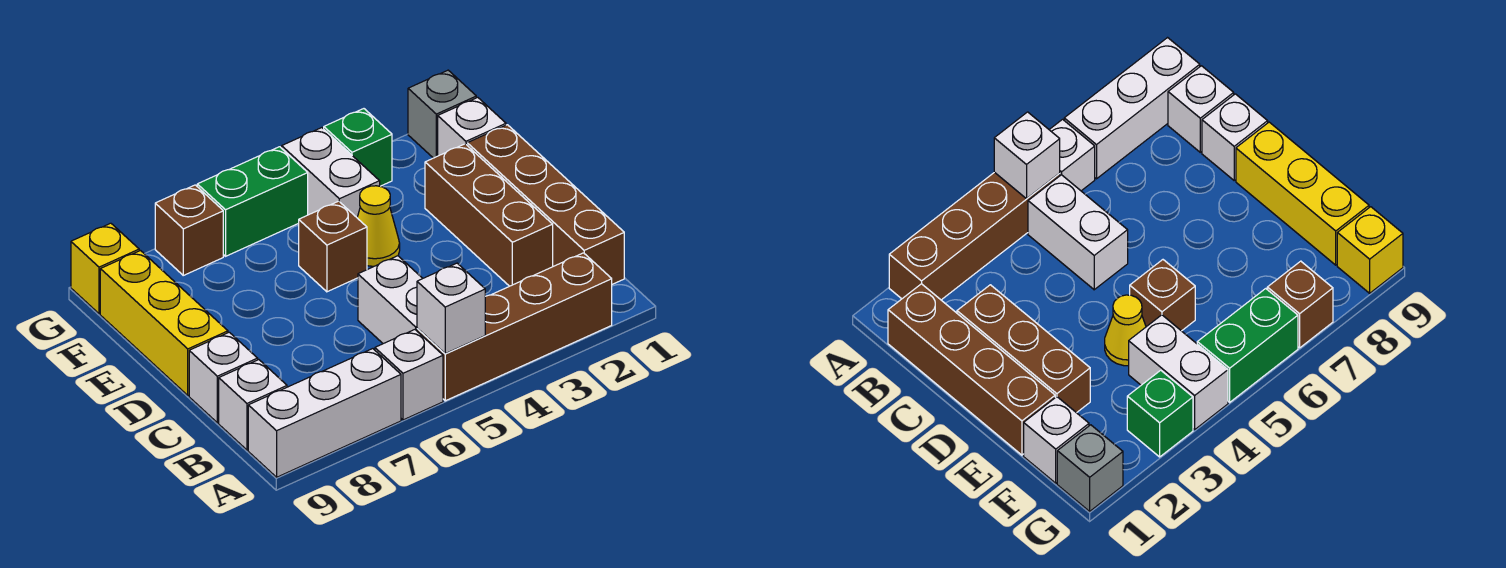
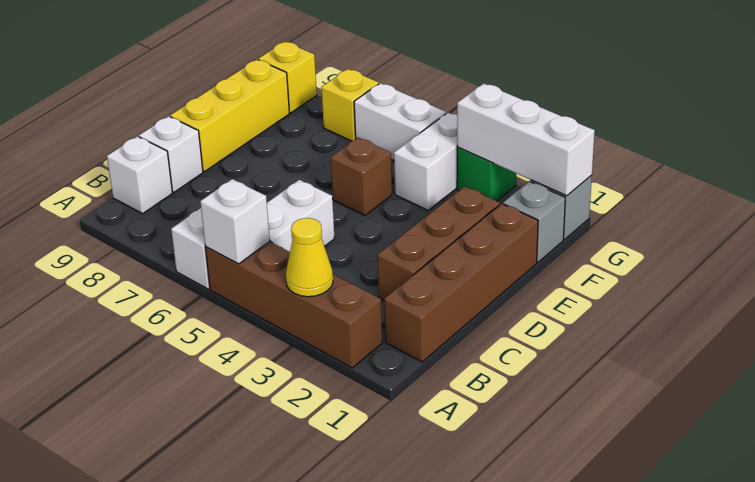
white 1x3 brick [248,349,401,477] -> white 1x3 brick moved to [457,83,595,196]
yellow 1x1 cone [357,186,400,267] -> yellow 1x1 cone moved to [286,218,333,297]
white 1x1 brick [438,97,506,156] -> grey 1x1 brick [503,181,565,263]
green 1x2 brick [197,147,308,256] -> white 1x2 brick [354,83,446,161]
brown 1x1 brick [155,185,223,275] -> yellow 1x1 brick [321,69,379,141]

